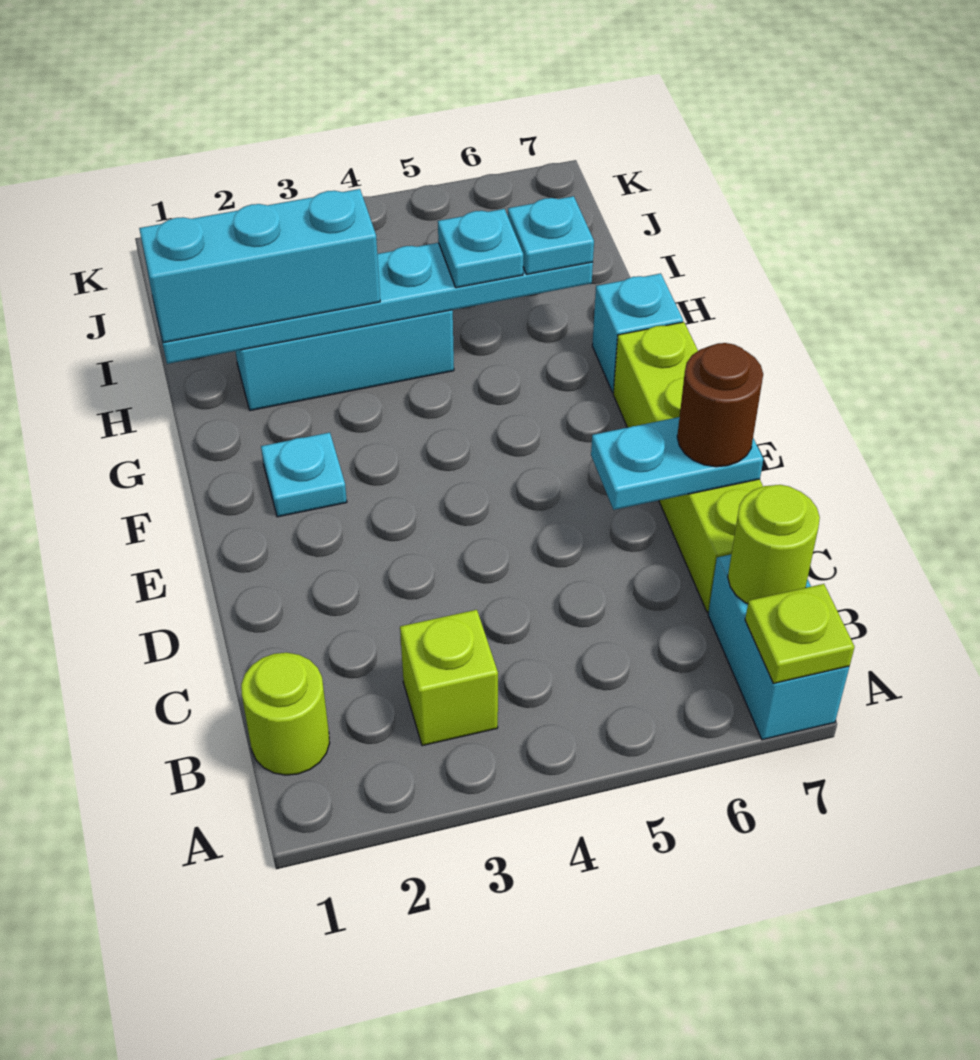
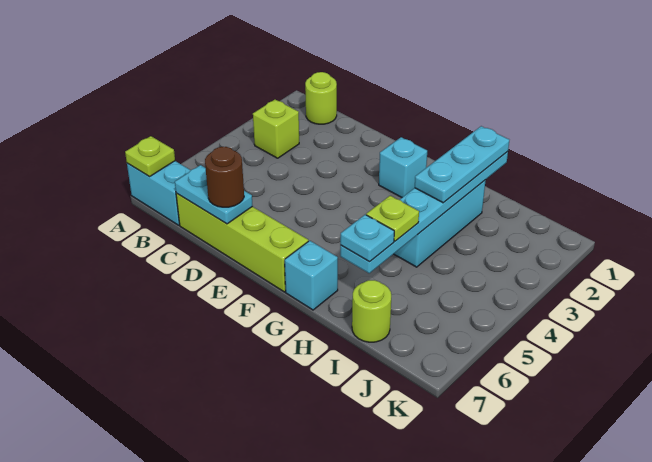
lime 1x1 round brick [728,485,820,604] -> lime 1x1 round brick moved to [352,280,391,342]
cyan 1x2 plate [591,417,763,510] -> cyan 1x2 plate turned to [175,165,253,224]
cyan 1x1 plate [261,433,347,517] -> cyan 1x1 brick [379,137,427,197]
cyan 1x3 brick [139,189,380,343] -> cyan 1x3 plate [415,126,509,203]
cyan 1x1 plate [438,209,523,288] -> lime 1x1 plate [366,196,419,241]

